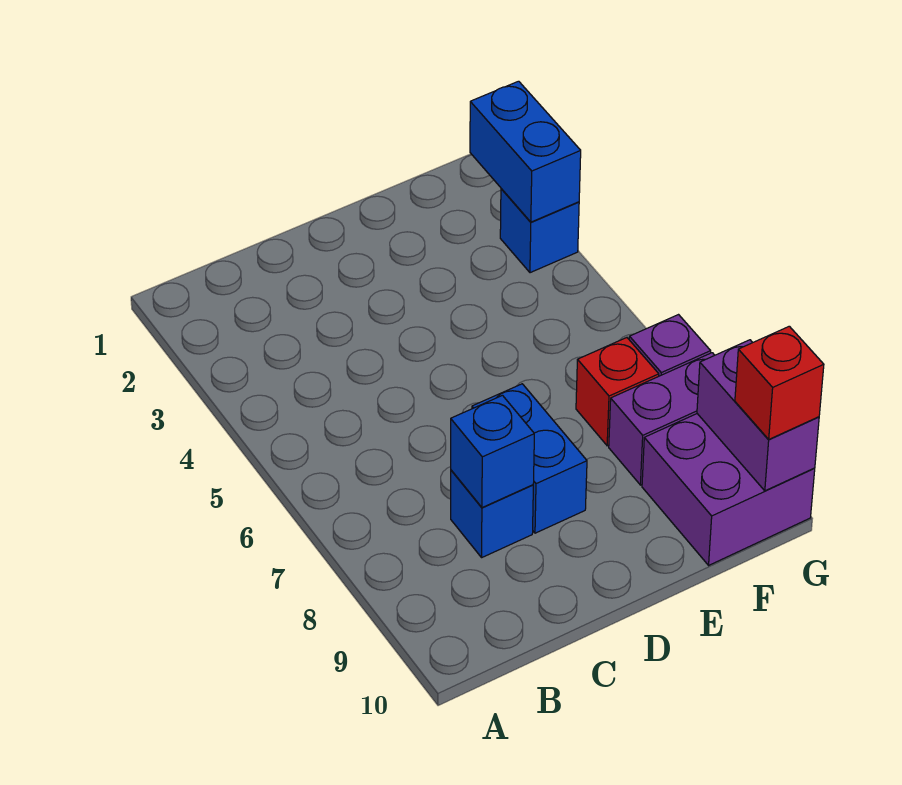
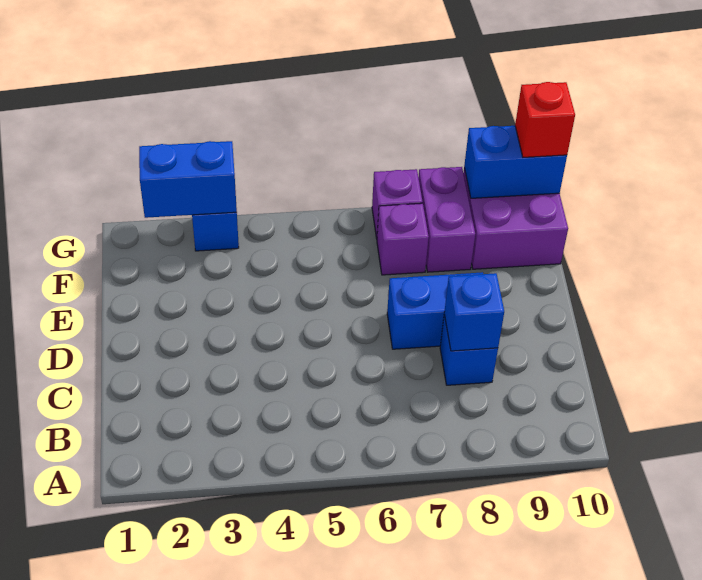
red 1x1 brick [576,338,659,446] -> purple 1x1 brick [377,203,429,275]
purple 1x2 brick [697,340,819,491] -> blue 1x2 brick [464,126,567,198]

